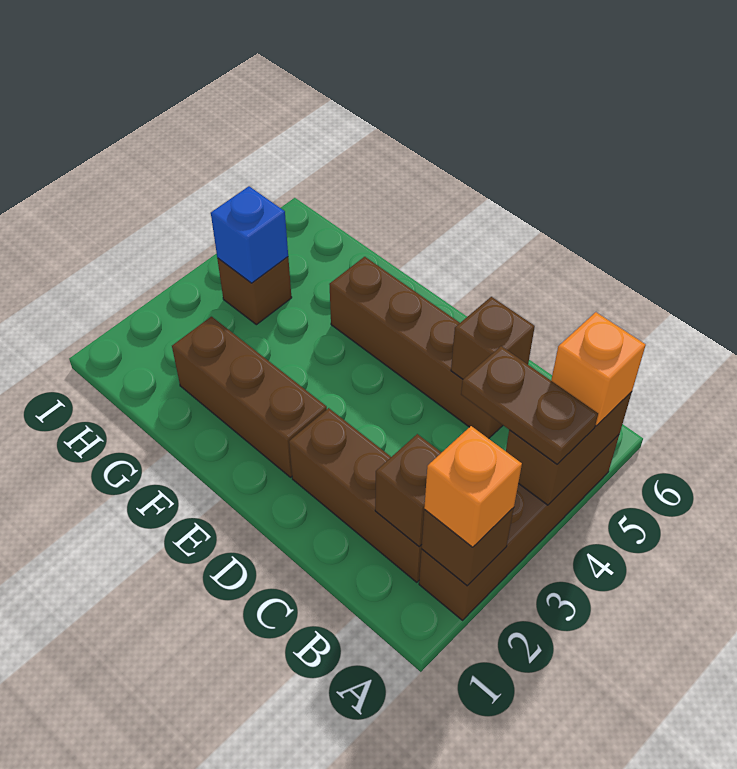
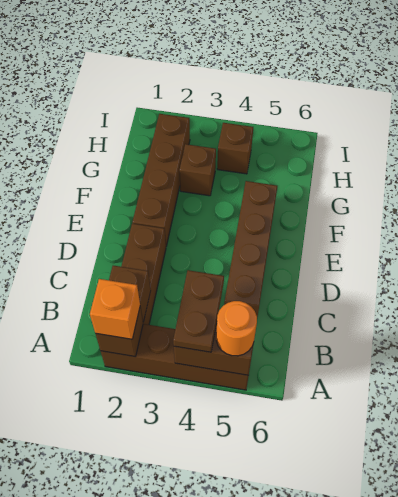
orange 1x1 brick [551,312,646,426] -> orange 1x1 round brick [216,301,257,356]
brown 1x1 brick [451,297,535,379] -> brown 1x1 brick moved to [179,144,216,196]
brown 1x3 brick [172,317,327,477] -> brown 1x4 brick [132,114,190,246]
blue 1x1 brick [211,186,288,283] -> none

